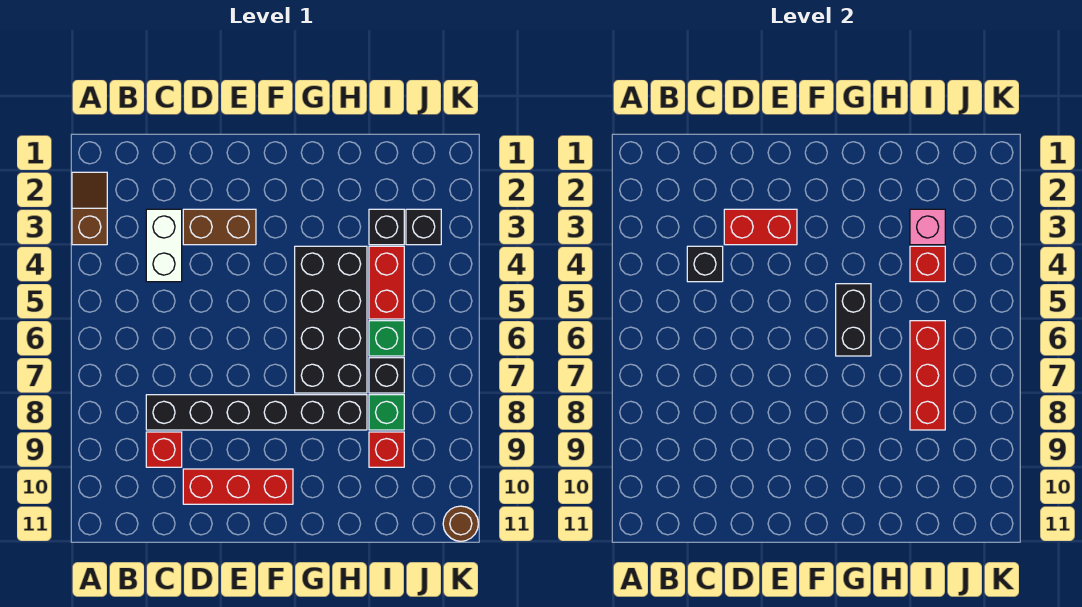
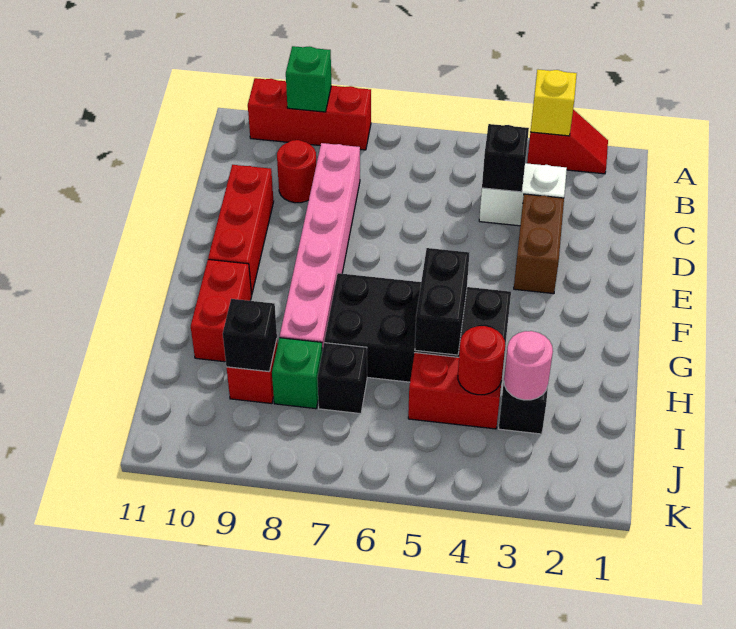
brown 1x2 slope [72,172,107,245] -> red 1x2 slope [527,109,608,174]
none -> yellow 1x1 brick [530,70,577,136]
black 1x6 brick [146,395,367,430] -> pink 1x6 brick [280,143,360,351]
red 1x1 brick [146,432,182,467] -> red 1x1 round brick [277,140,316,203]
red 1x2 brick [724,209,797,245] -> red 1x2 brick moved to [191,260,252,362]
black 1x2 brick [836,284,871,356] -> black 1x2 brick turned to [415,248,469,355]
pink 1x1 brick [910,209,945,245] -> pink 1x1 round brick [504,331,553,400]
red 1x1 brick [910,246,945,282] -> red 1x1 round brick [458,326,505,395]
green 1x1 brick [369,321,404,356] -> green 1x1 brick moved to [286,46,331,112]
red 1x3 brick [910,321,945,430] -> red 1x3 brick moved to [248,78,371,150]
black 1x1 brick [406,209,441,245] -> black 1x1 brick moved to [223,299,277,372]
brown 1x1 round brick [443,506,478,541] -> none

